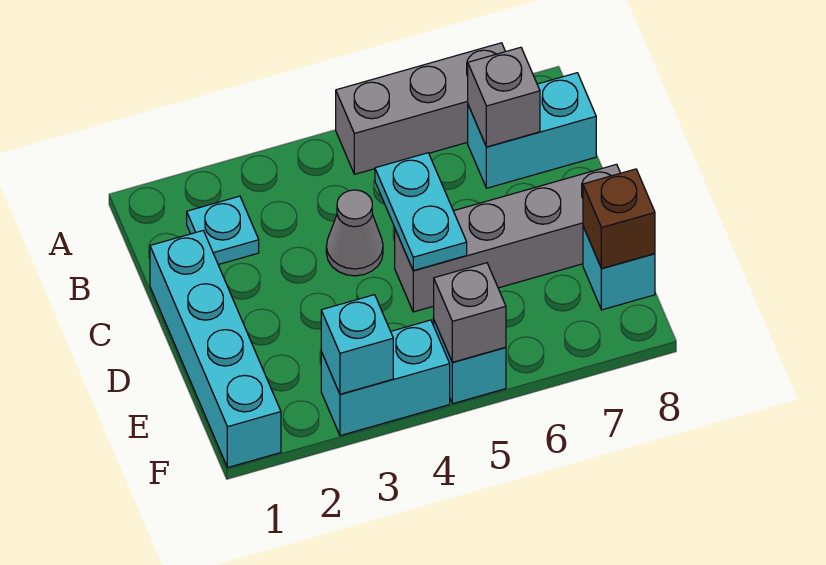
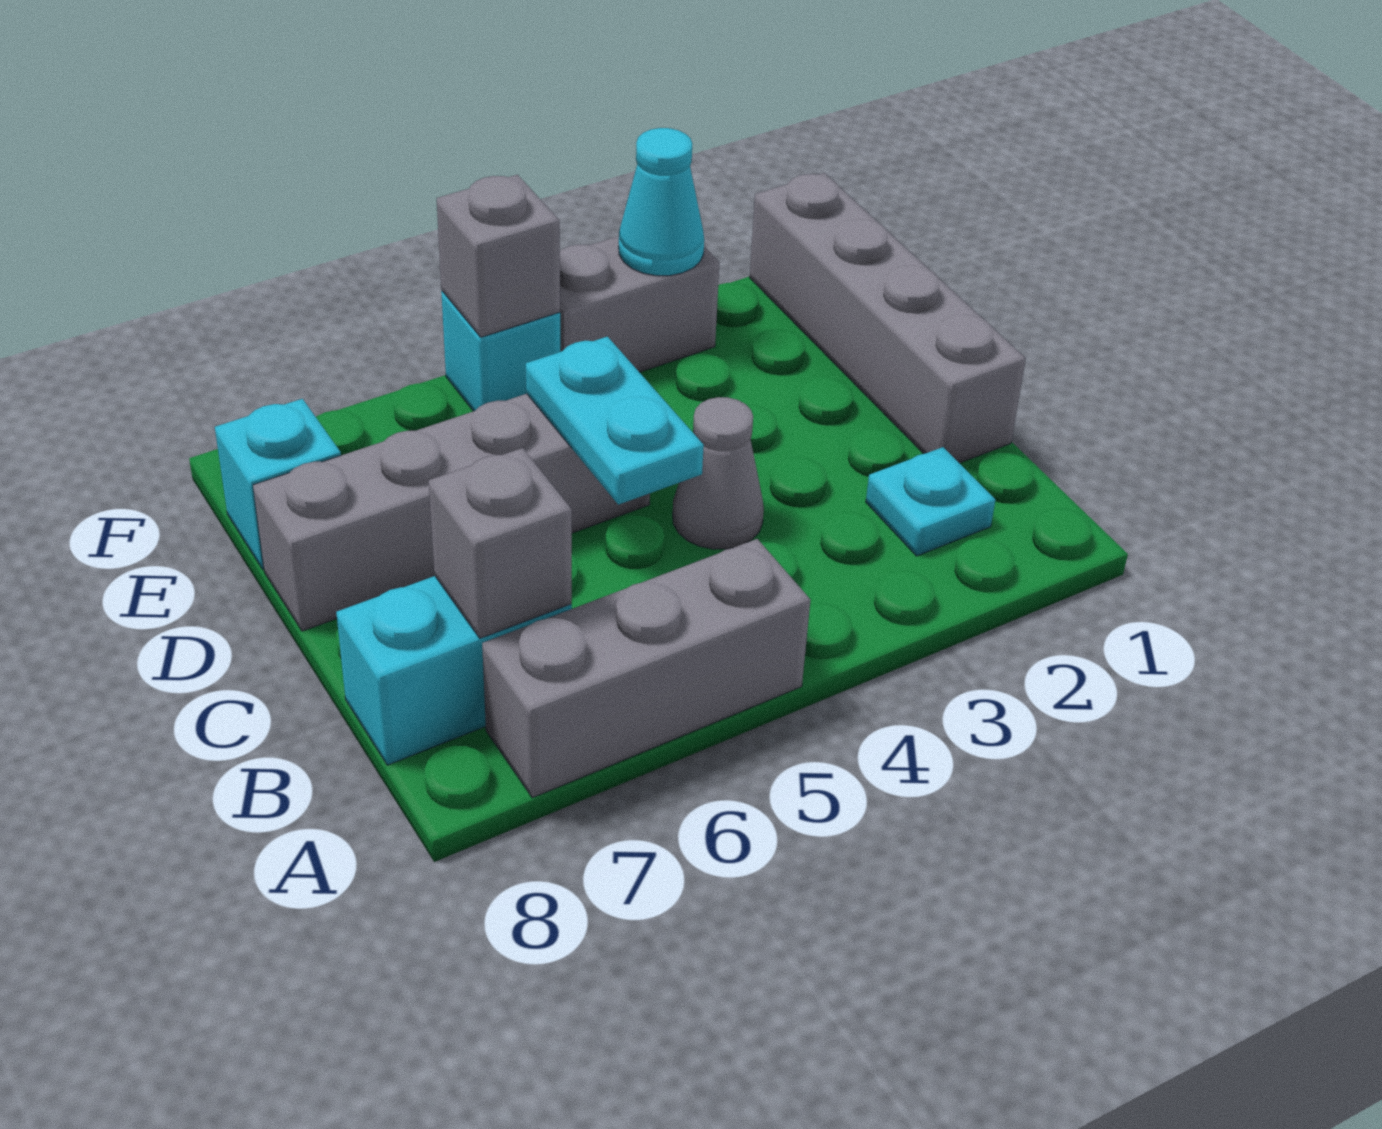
cyan 1x4 brick [150,231,281,467] -> grey 1x4 brick [750,173,1026,463]
brown 1x1 brick [583,169,655,269] -> none
cyan 1x2 brick [321,320,450,436] -> grey 1x2 brick [560,236,720,372]
cyan 1x1 brick [321,295,393,394] -> cyan 1x1 cone [619,128,704,276]

